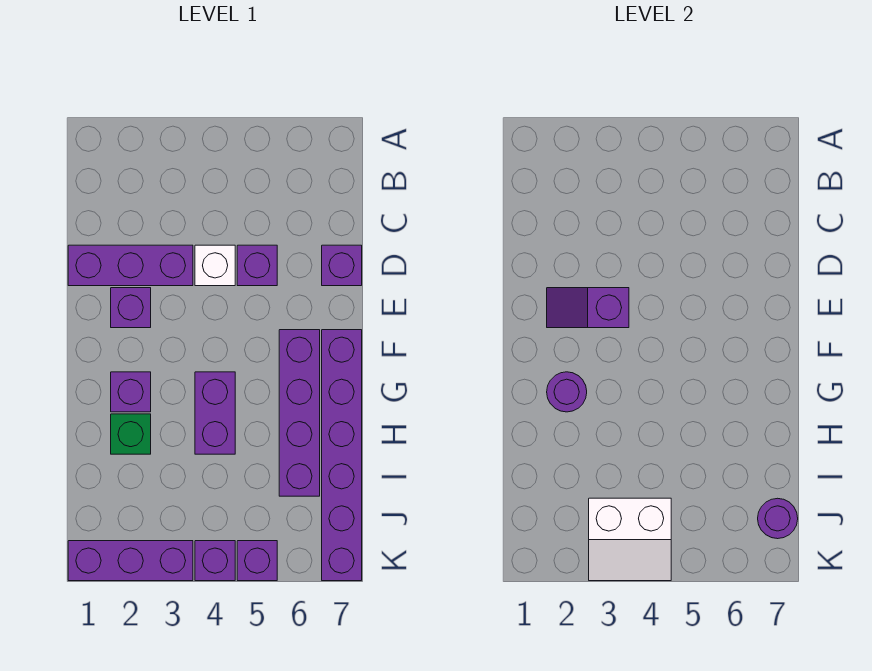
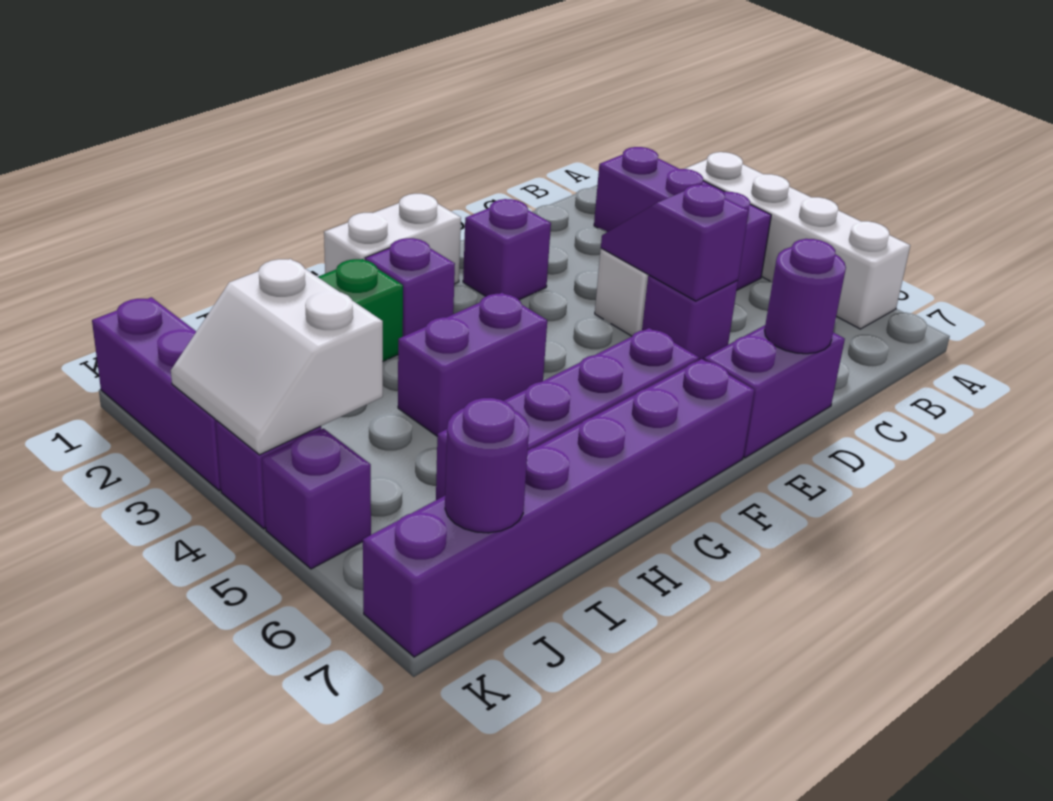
none -> white 1x4 brick [685,152,910,329]
purple 1x3 brick [68,245,193,286] -> purple 1x3 brick moved to [594,147,771,290]
purple 1x1 brick [322,245,362,286] -> purple 1x2 brick [704,325,845,458]
purple 1x2 slope [547,288,629,328] -> purple 1x2 slope moved to [601,185,749,301]
none -> white 1x2 brick [324,194,461,284]
purple 1x1 round brick [547,372,587,412] -> purple 1x1 round brick moved to [765,239,846,354]

